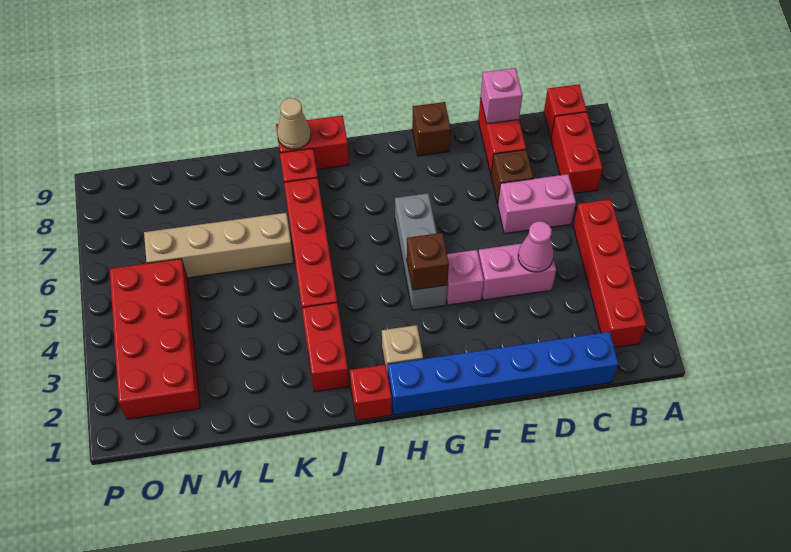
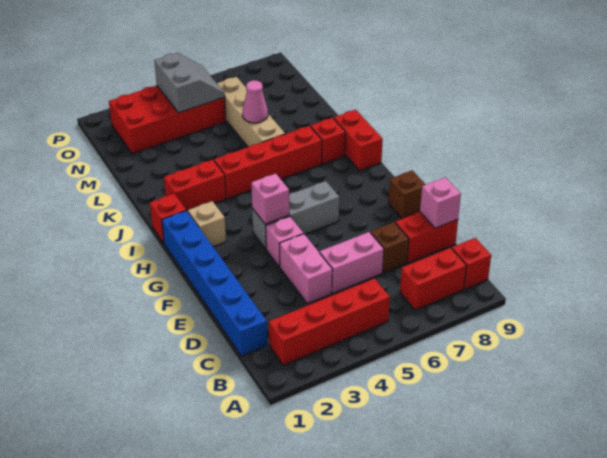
pink 1x2 brick [498,174,576,234] -> pink 1x2 brick turned to [319,232,384,293]
pink 1x1 cone [518,221,554,272] -> pink 1x1 cone moved to [243,80,268,123]
brown 1x1 brick [407,233,449,290] -> pink 1x1 brick [251,174,289,224]
tan 1x1 cone [277,98,311,149] -> none
none -> grey 2x2 slope [154,53,225,113]

